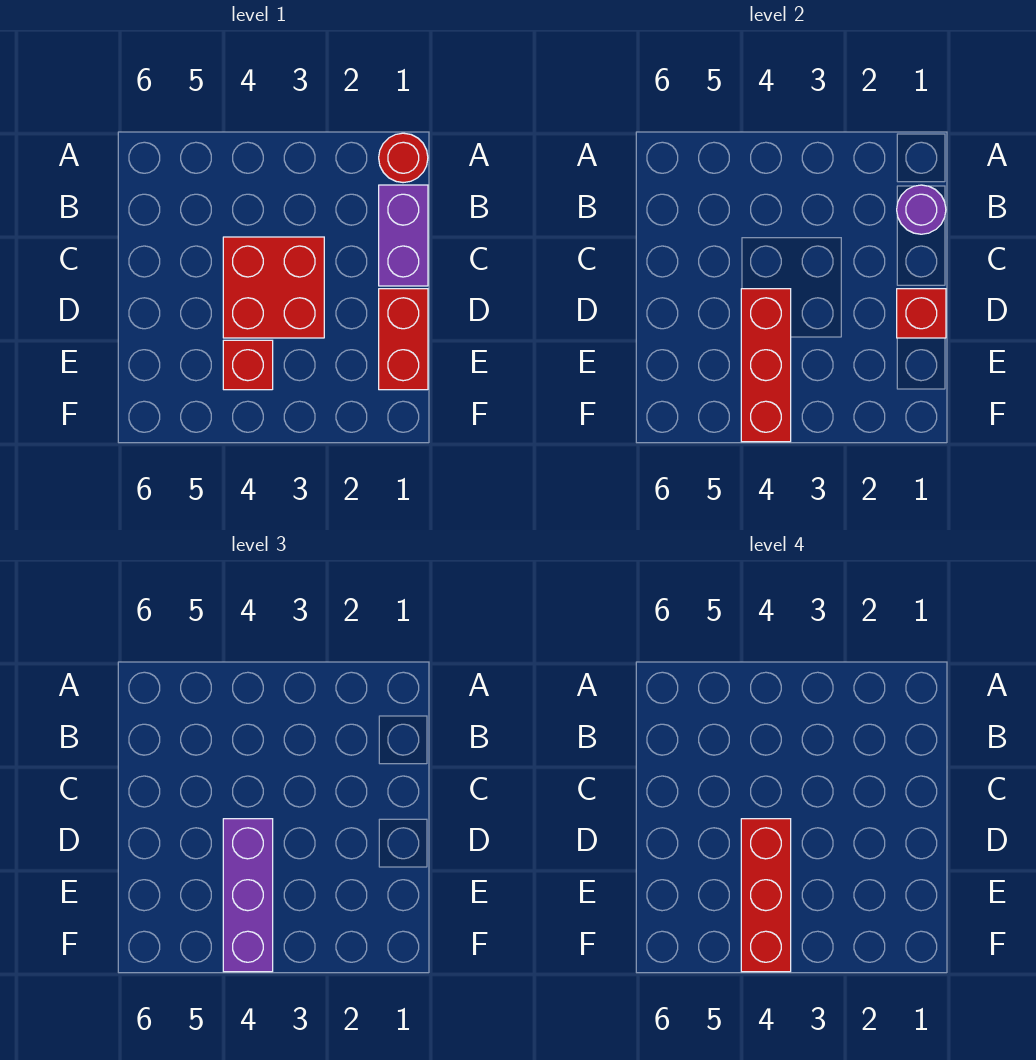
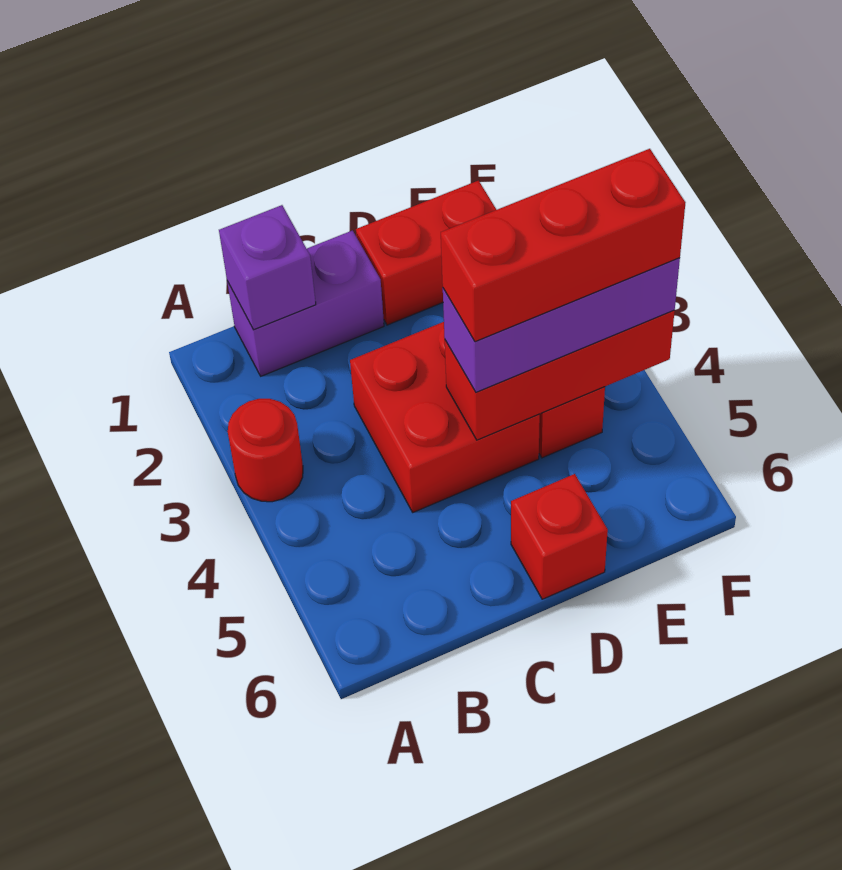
red 1x1 round brick [379,133,428,183] -> red 1x1 round brick moved to [228,399,303,502]
purple 1x1 round brick [897,185,946,234] -> purple 1x1 brick [219,205,316,330]
red 1x1 brick [897,289,946,338] -> red 1x1 brick moved to [511,474,608,599]

